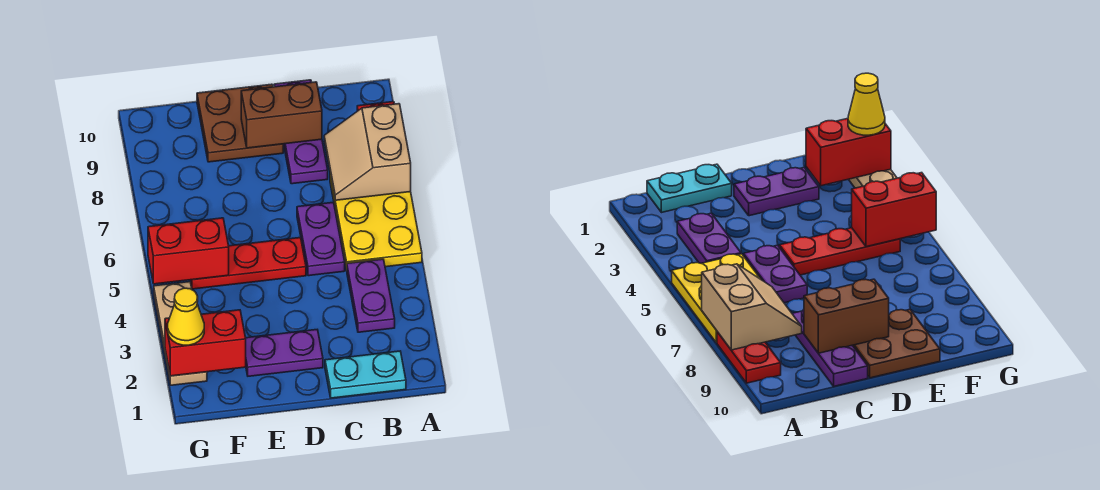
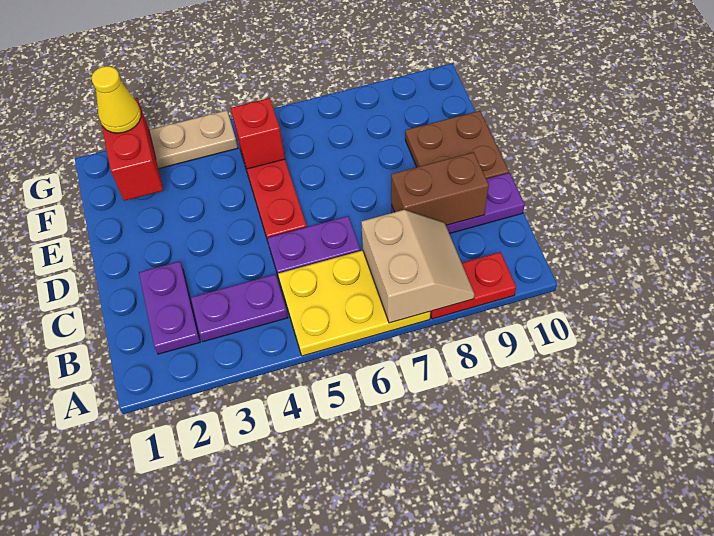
tan 2x2 slope [324,104,411,200] -> tan 2x2 slope turned to [361,210,474,323]
cyan 1x2 plate [325,351,406,398] -> none
brown 1x2 brick [241,82,322,148] -> brown 1x2 brick turned to [391,152,489,225]
purple 1x2 plate [246,330,323,376] -> purple 1x2 plate moved to [139,261,200,354]
red 1x2 brick [148,218,229,284] -> red 1x1 brick [231,98,285,169]

